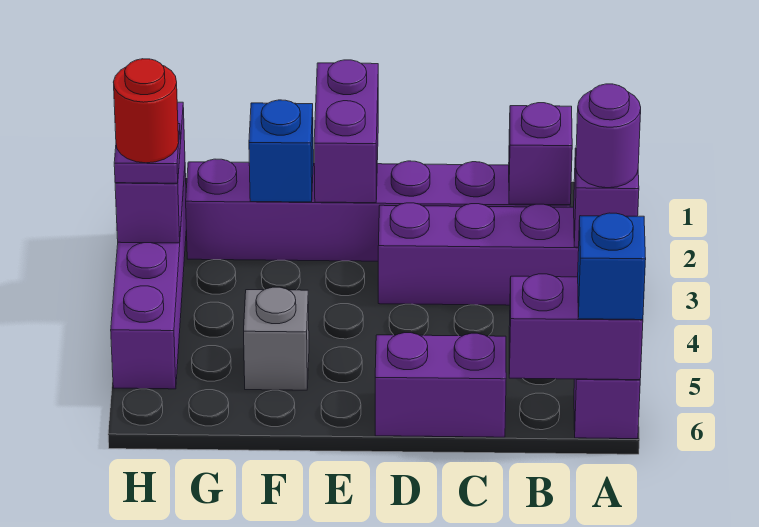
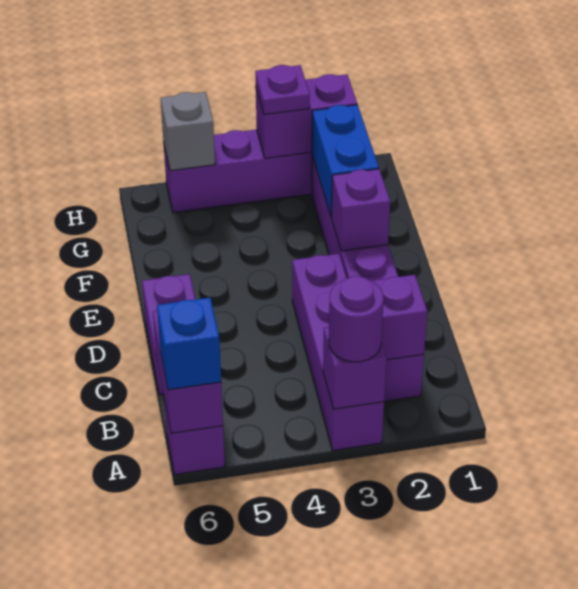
purple 1x2 brick [314,60,378,203] -> purple 1x1 brick [331,169,390,251]
blue 1x1 brick [249,100,313,202] -> blue 1x2 brick [312,105,379,217]
grey 1x1 brick [244,287,309,390] -> grey 1x1 brick moved to [161,92,215,171]
red 1x1 round brick [114,59,179,163] -> none

